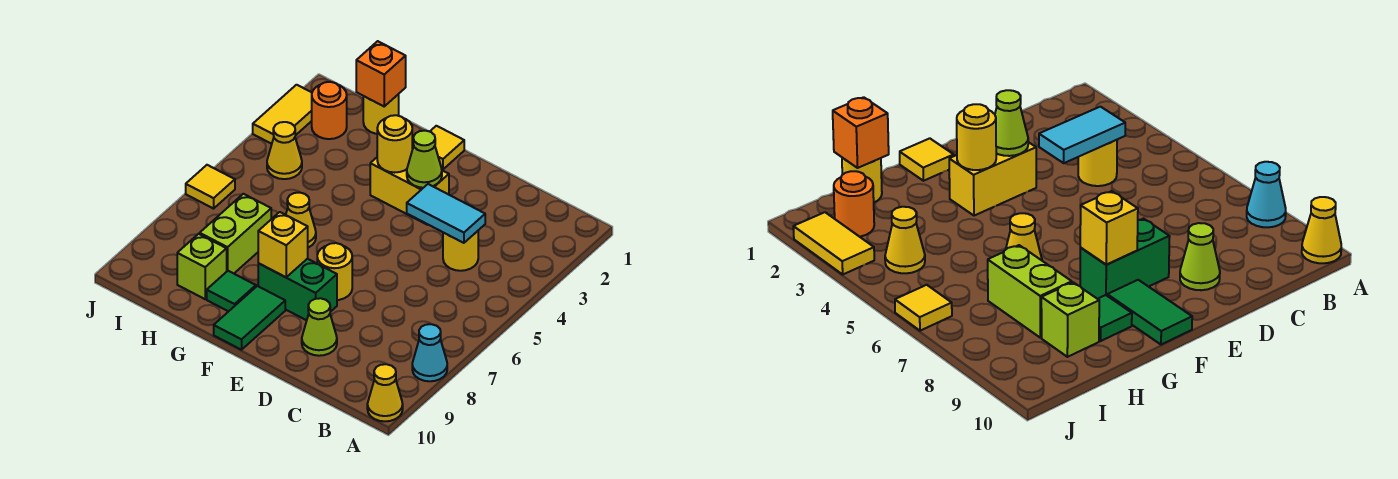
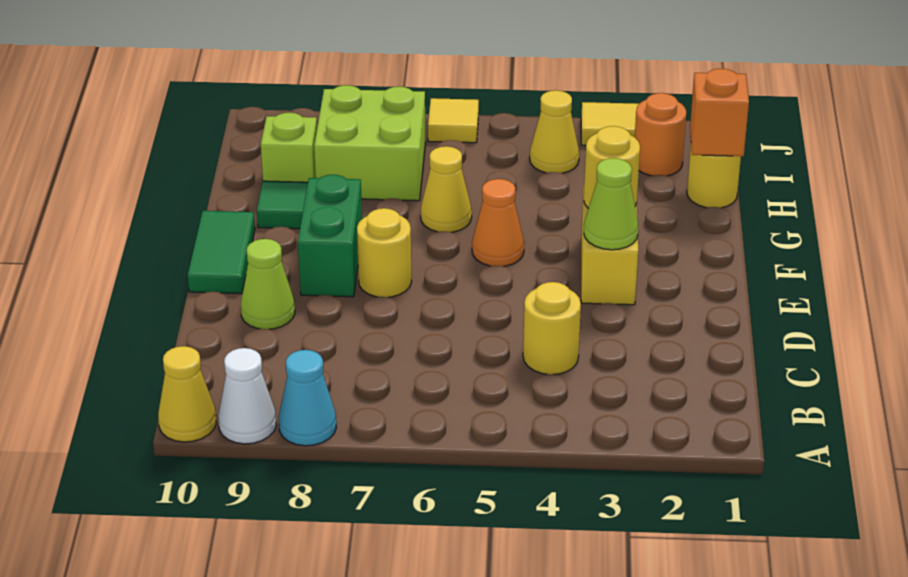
none -> white 1x1 cone [218,348,276,444]
cyan 1x2 tile [407,184,485,243] -> none
yellow 1x1 tile [430,126,464,169] -> none
none -> orange 1x1 cone [472,179,524,266]
yellow 1x1 brick [258,212,308,277] -> none
green 1x2 tile [214,286,285,350] -> green 1x2 tile turned to [188,211,255,294]
lime 1x2 brick [200,194,271,273] -> lime 2x2 brick [314,85,426,201]

